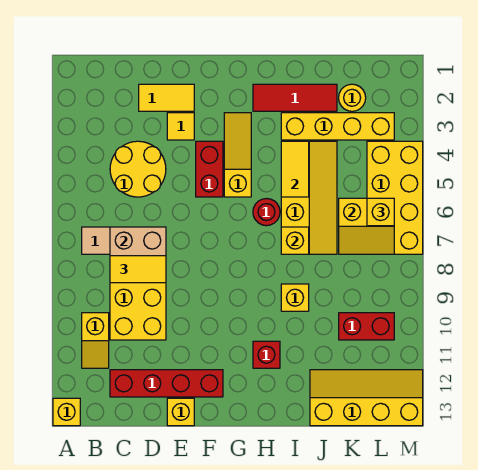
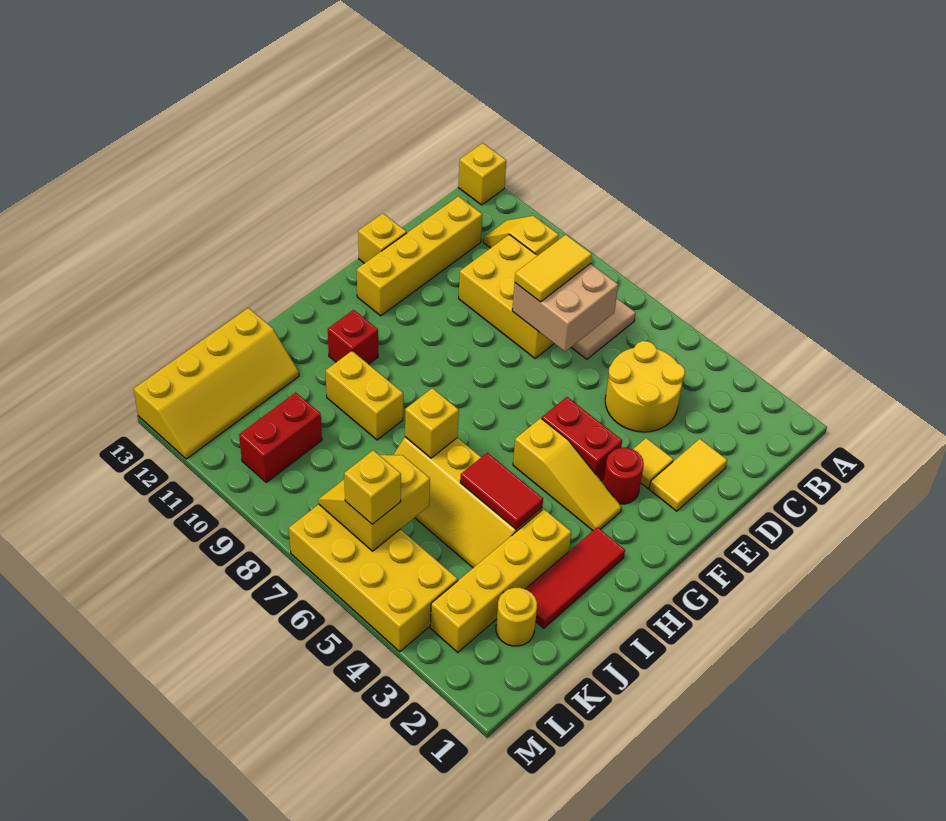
red 1x4 brick [110,370,223,397] -> yellow 1x4 brick [357,196,482,316]
red 1x1 round brick [253,199,280,226] -> red 1x1 round brick moved to [603,448,644,504]
yellow 1x2 tile [281,141,309,197] -> red 1x2 tile [460,453,543,529]
yellow 1x1 brick [281,284,309,311] -> yellow 1x2 brick [326,351,403,440]

